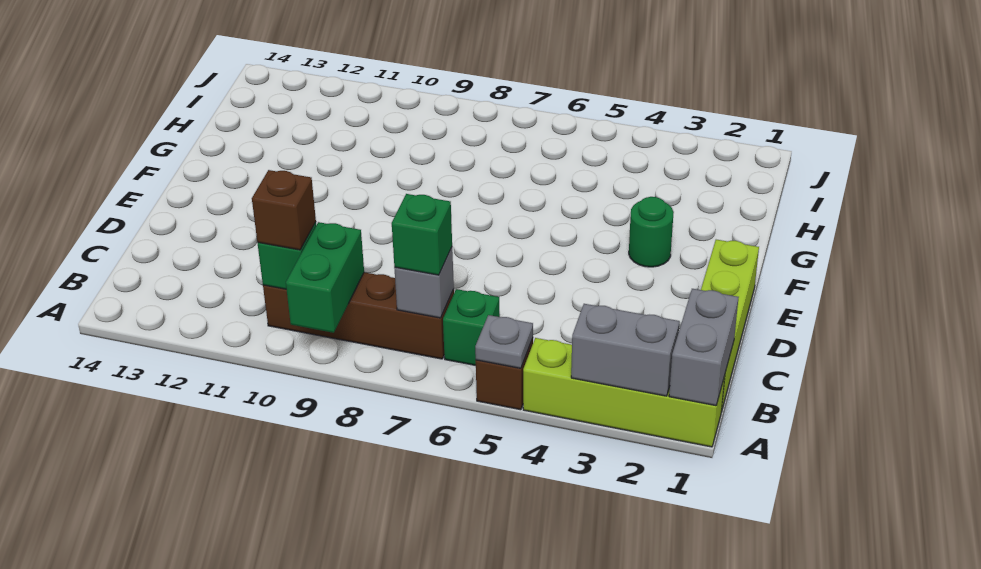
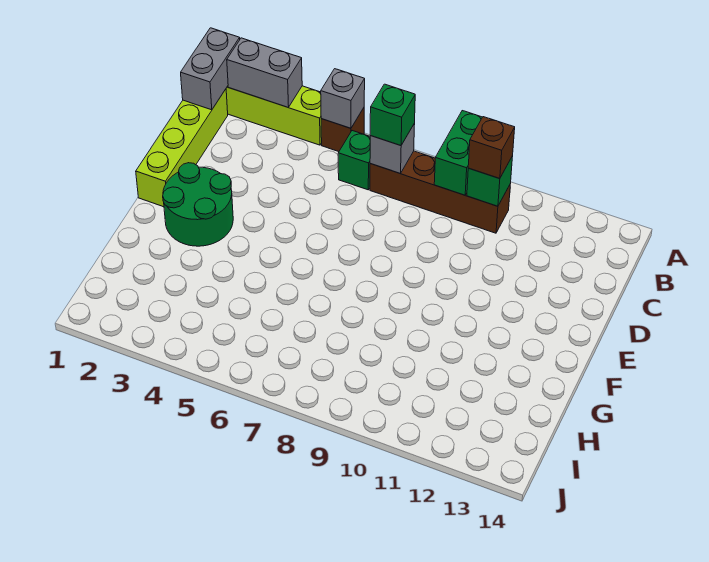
grey 1x1 plate [475,315,533,368] -> grey 1x1 brick [321,69,365,128]
green 1x1 round brick [629,197,674,267] -> green 2x2 round brick [163,163,233,246]

